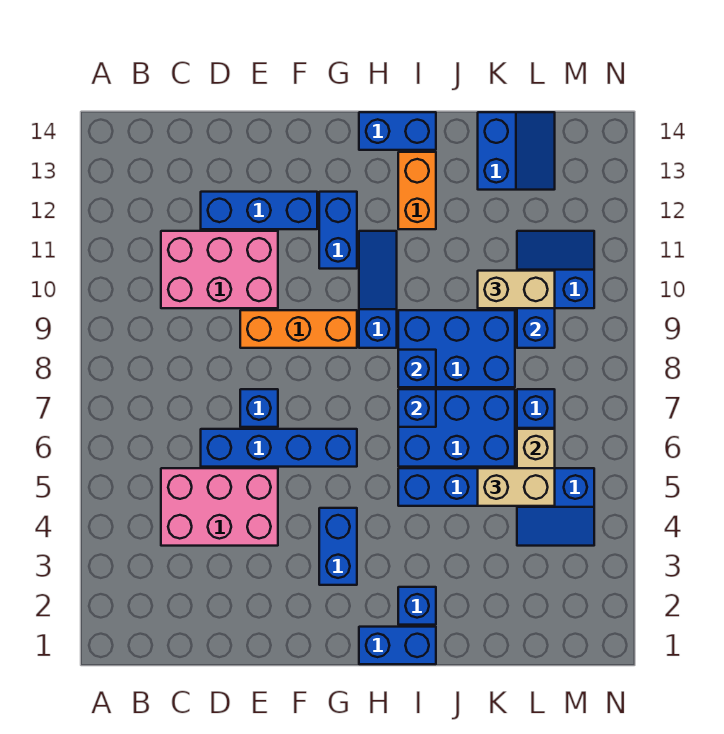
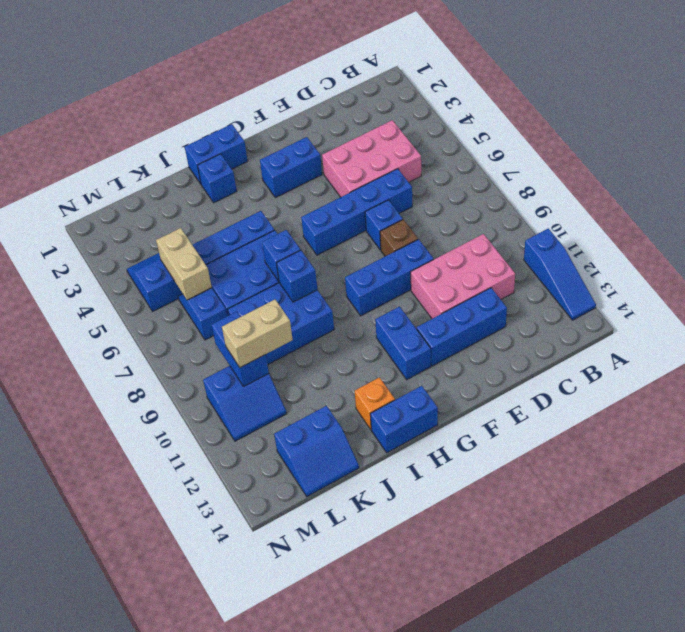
none -> brown 1x1 brick [380,220,418,256]
orange 1x3 brick [240,310,357,348] -> blue 1x3 brick [345,239,434,316]
blue 1x2 brick [319,508,357,585] -> blue 1x2 brick turned to [260,137,322,198]
blue 1x3 slope [359,231,397,348] -> blue 1x3 slope moved to [524,229,596,320]
orange 1x2 brick [398,152,436,229] -> orange 1x1 brick [355,377,395,430]
tan 1x2 brick [478,468,555,506] -> none
blue 2x2 slope [478,112,555,190] -> blue 2x2 slope turned to [274,406,359,497]

